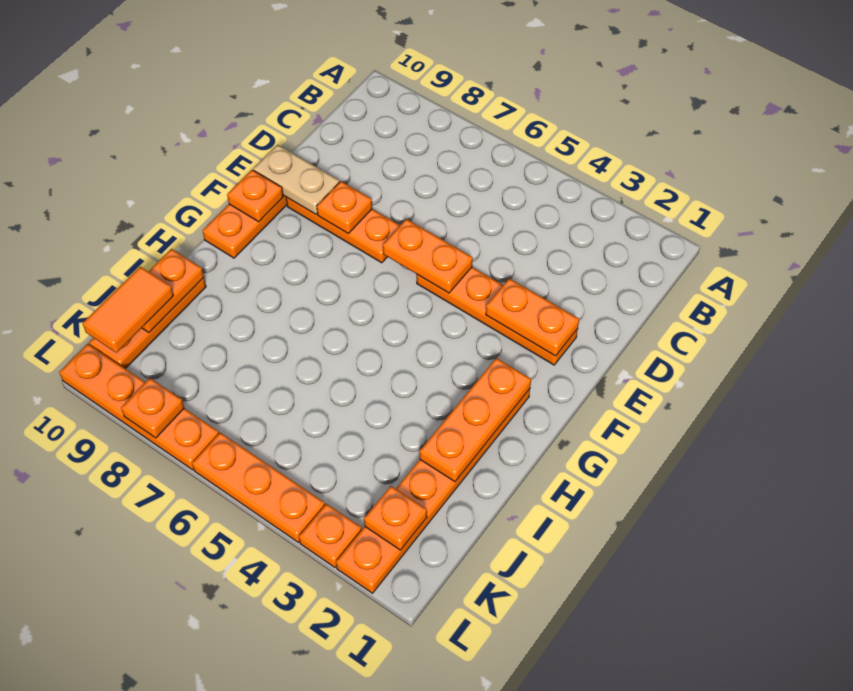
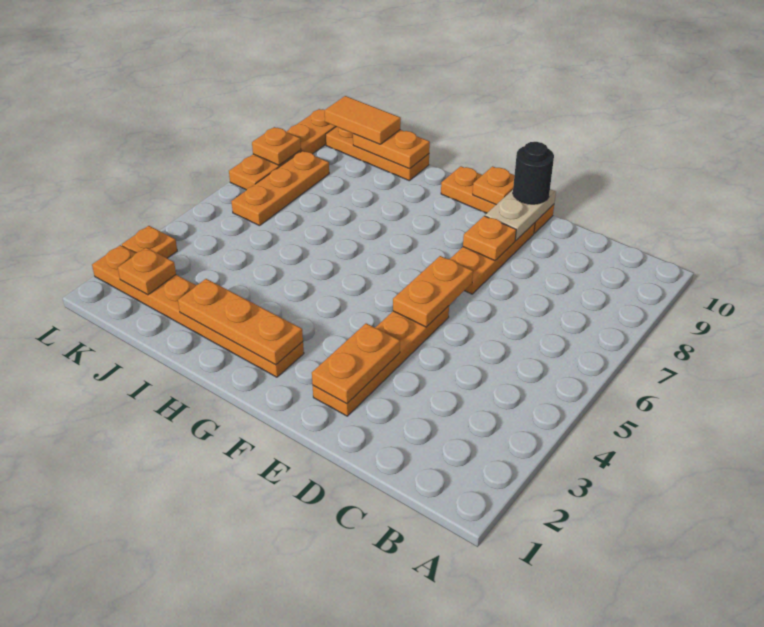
none -> black 1x1 round brick [513,142,554,204]
orange 1x3 plate [192,433,325,542] -> orange 1x3 plate moved to [231,151,329,226]

